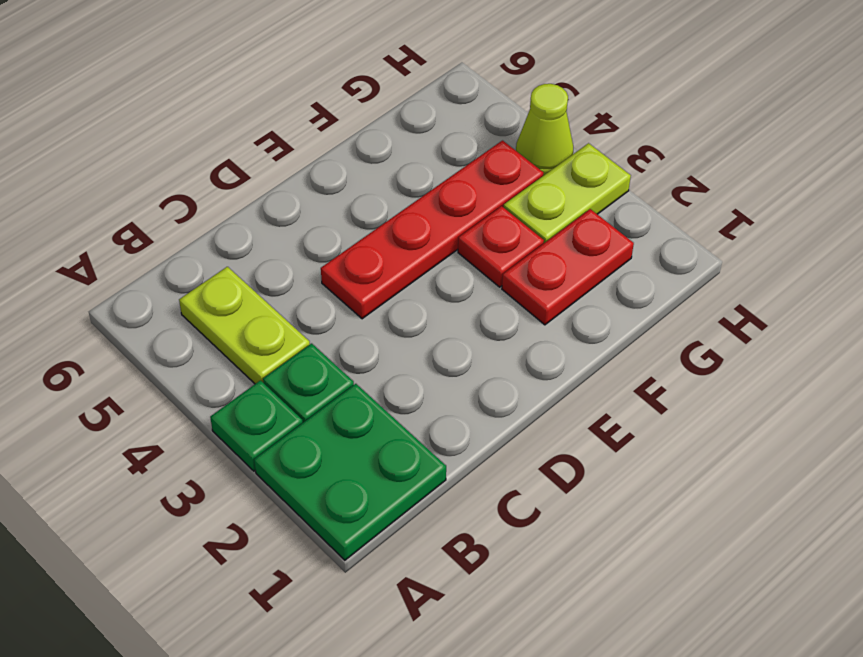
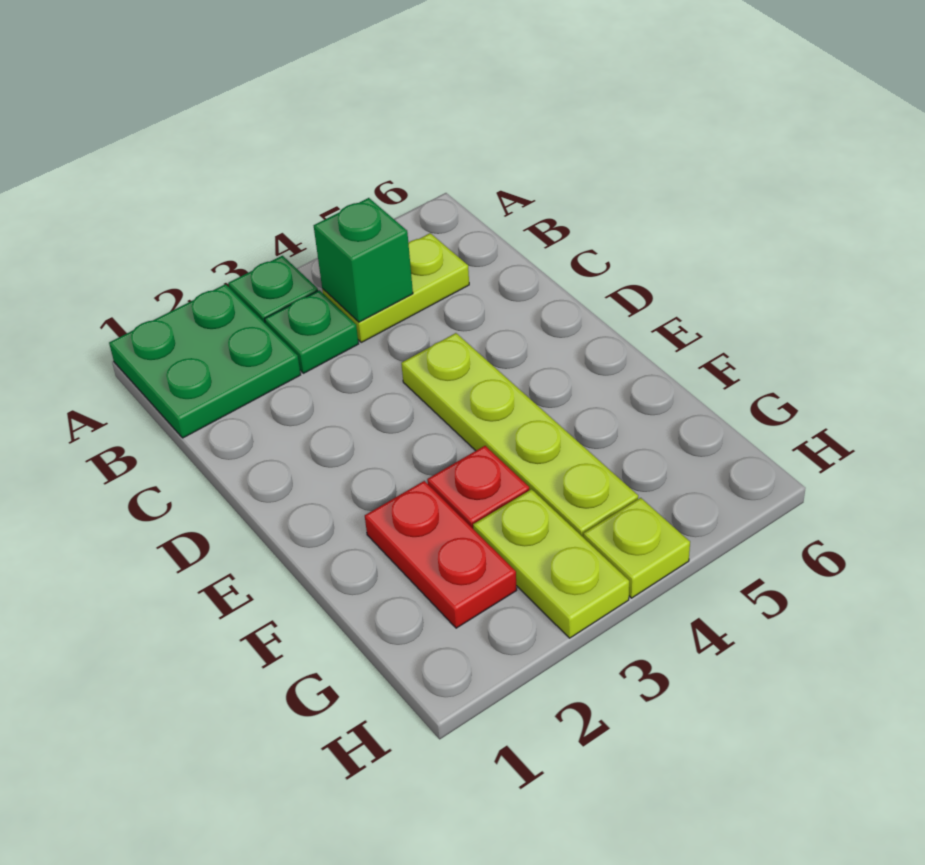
none -> green 1x1 brick [314,198,413,322]
red 1x4 plate [321,141,543,319] -> lime 1x4 plate [401,333,638,537]
lime 1x1 cone [516,84,573,176] -> lime 1x1 plate [583,498,690,598]

